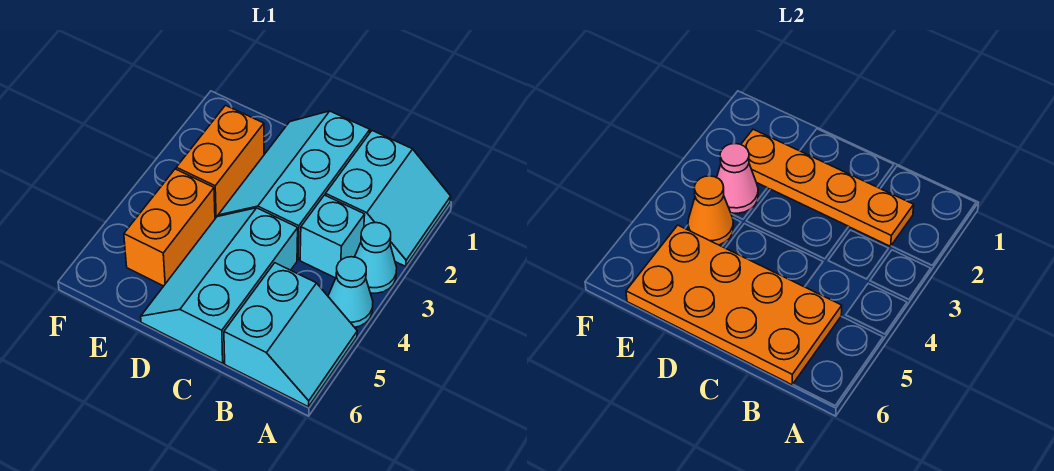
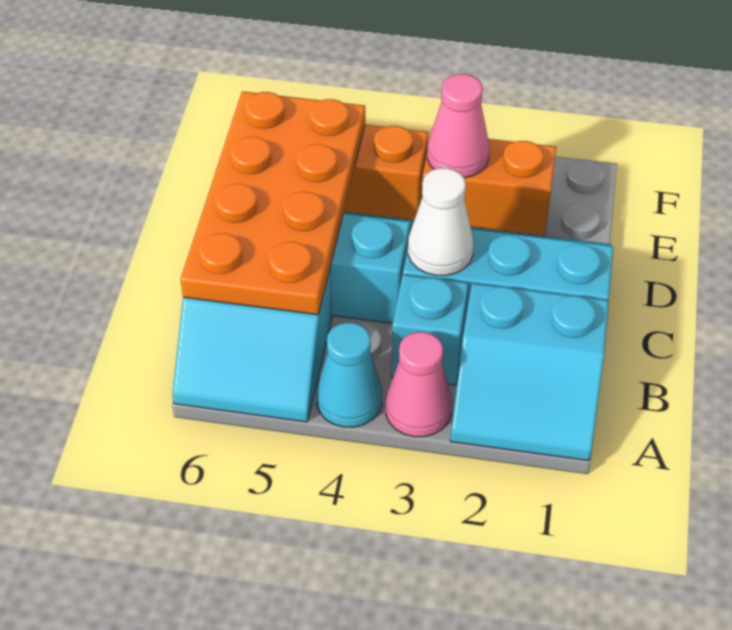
cyan 1x1 cone [355,223,397,293] -> pink 1x1 cone [386,332,452,437]
orange 1x4 plate [741,129,914,246] -> none
none -> white 1x1 cone [408,168,474,276]
orange 1x1 cone [688,176,734,245] -> none

